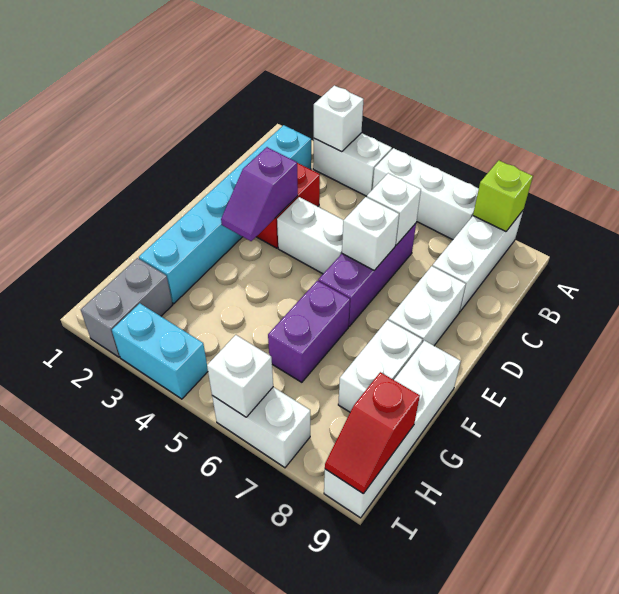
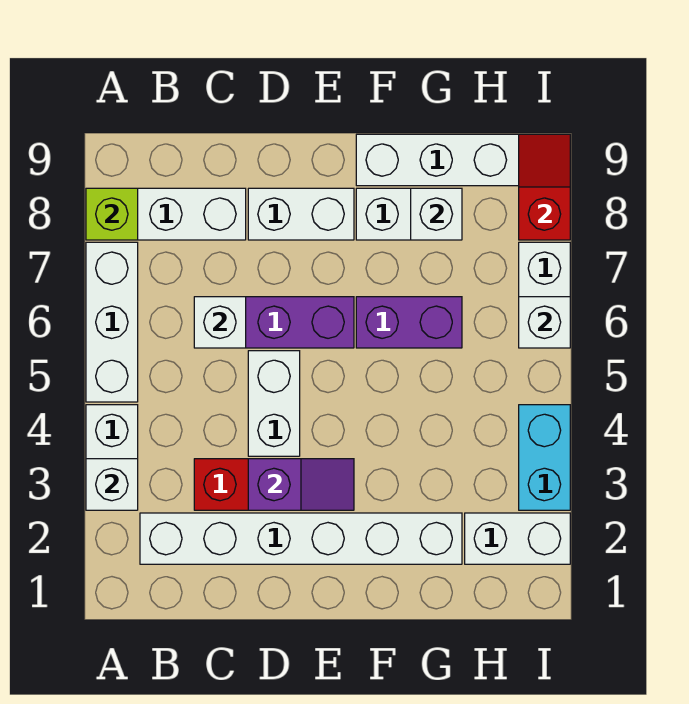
cyan 1x6 brick [139,125,311,304] -> white 1x6 brick [140,513,462,564]
white 1x1 brick [342,197,399,270] -> white 1x1 brick moved to [411,188,462,240]
grey 1x2 brick [81,258,173,357] -> white 1x2 brick [465,513,570,564]
red 1x2 slope [325,372,420,494] -> red 1x2 slope turned to [519,134,570,240]

